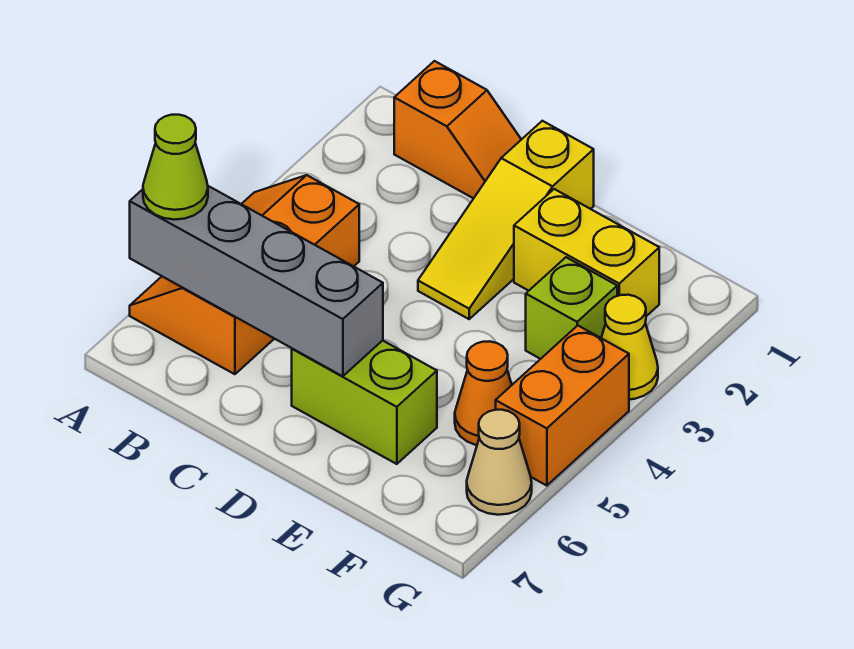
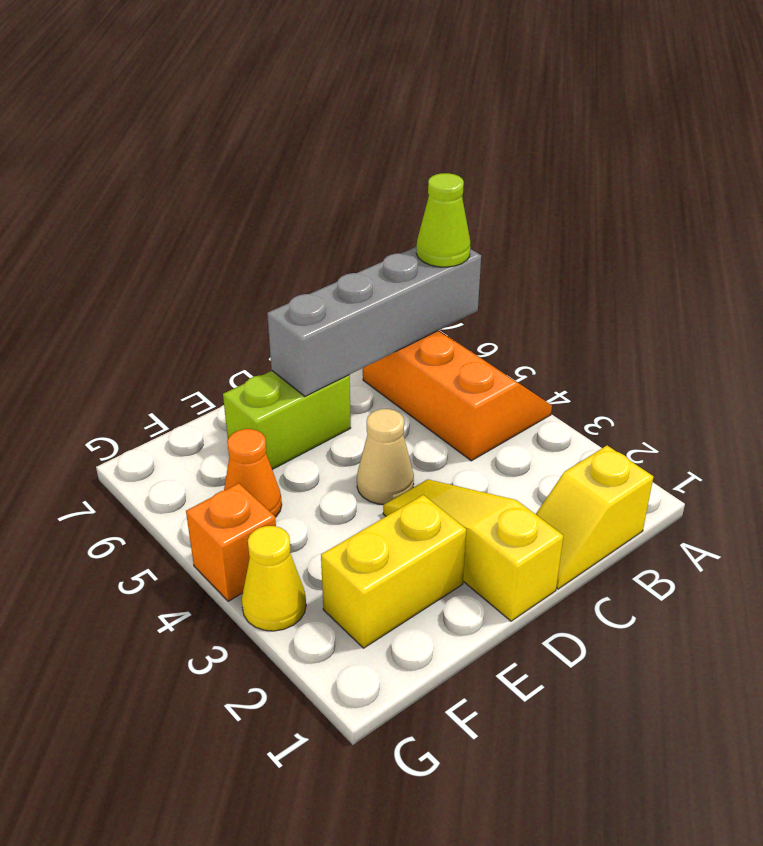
orange 1x2 slope [394,61,521,198] -> yellow 1x2 slope [536,446,653,589]
lime 1x1 brick [526,257,617,359] -> none
orange 1x2 brick [496,325,629,486] -> orange 1x1 brick [186,483,276,601]
tan 1x1 cone [467,410,532,515] -> tan 1x1 cone moved to [357,409,414,504]

